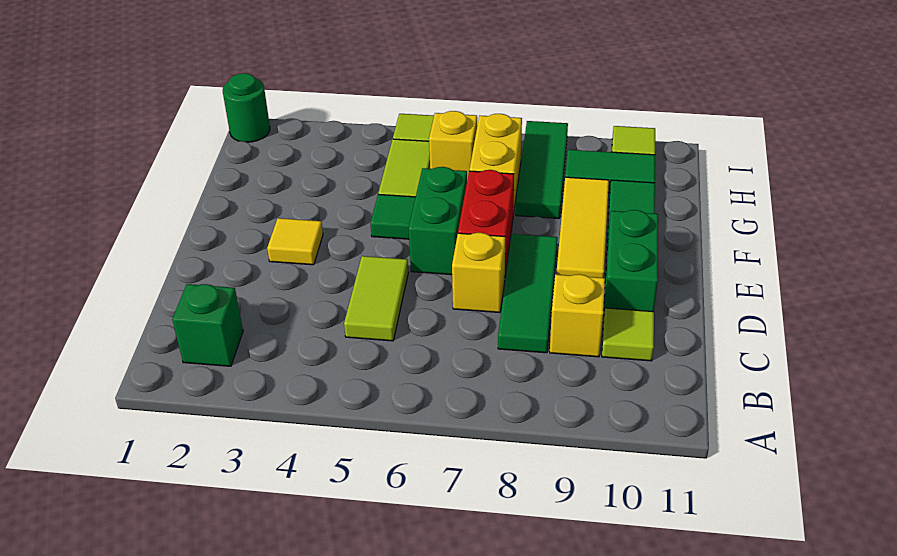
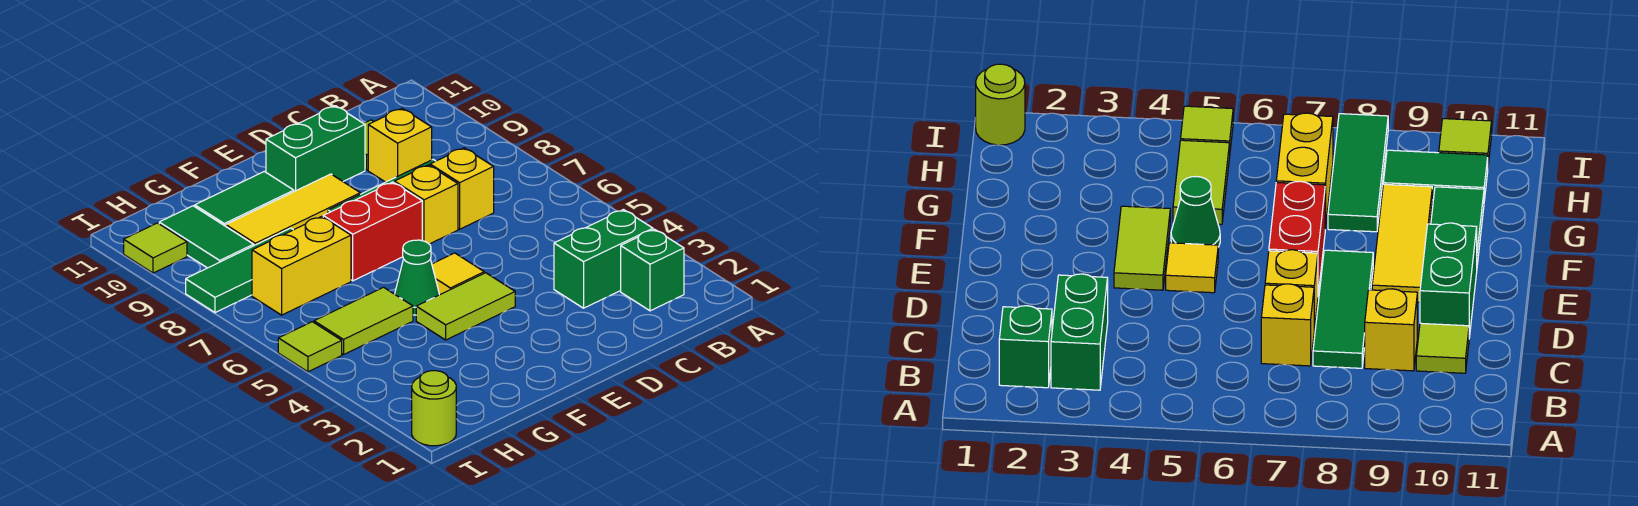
lime 1x2 tile [344,256,408,341] -> lime 1x2 tile moved to [416,273,515,340]
yellow 1x1 tile [267,218,323,265] -> yellow 1x1 tile moved to [432,253,484,295]
green 1x2 brick [409,167,467,275] -> green 1x2 brick moved to [554,210,653,308]
green 1x1 tile [370,194,416,239] -> green 1x1 cone [395,240,439,315]
yellow 1x1 brick [429,111,477,180] -> yellow 1x1 brick moved to [430,148,494,229]
green 1x1 round brick [223,73,270,142] -> lime 1x1 round brick [412,371,456,446]

